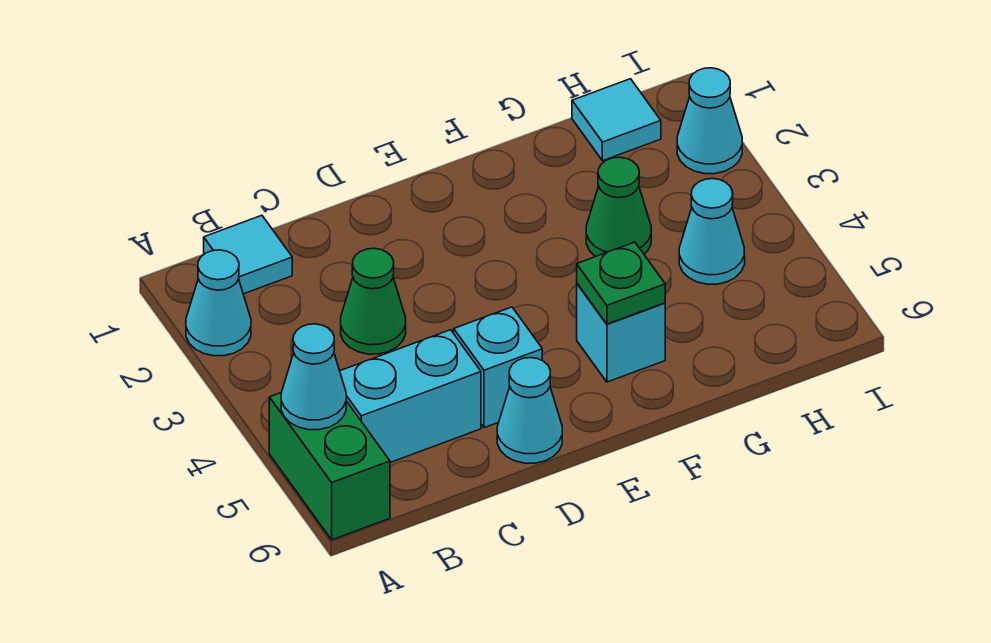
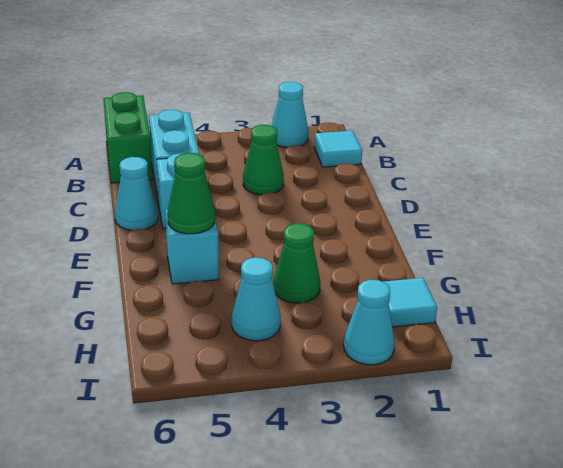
green 1x2 brick [269,393,390,540] -> green 1x2 brick turned to [103,92,152,183]
cyan 1x1 cone [281,324,346,430] -> none
green 1x1 plate [577,242,665,324] -> green 1x1 cone [167,153,215,234]

